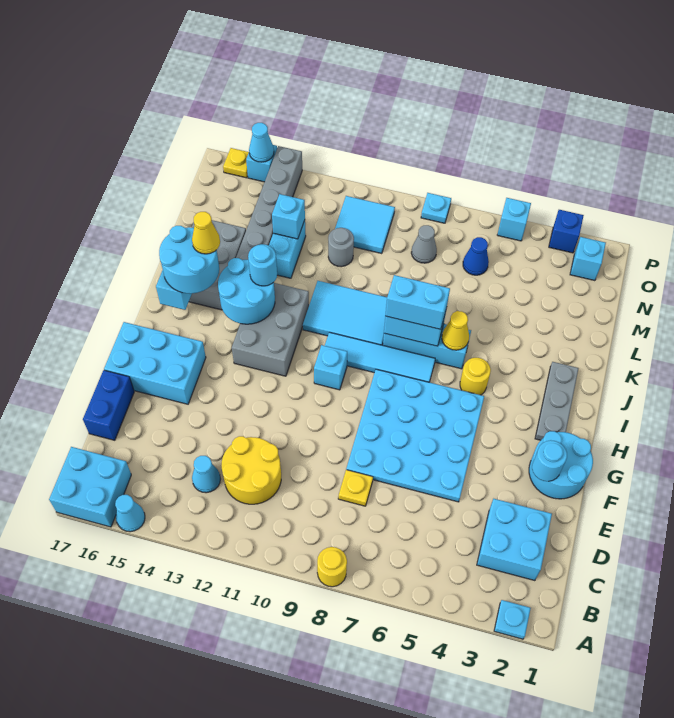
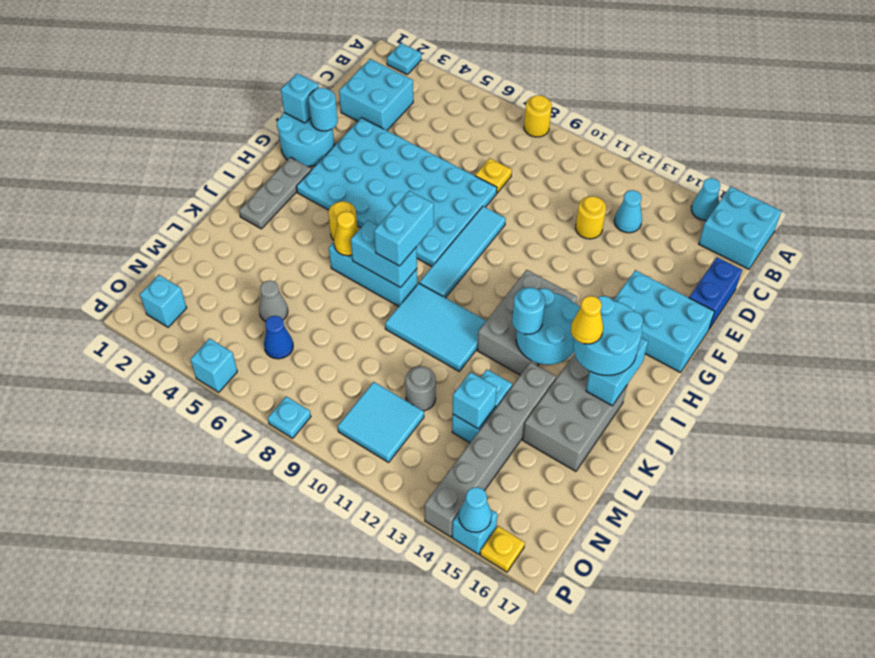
yellow 2x2 round brick [222,436,281,504] -> yellow 1x1 round brick [575,196,606,239]
cyan 4x4 plate [346,369,484,502] -> cyan 4x6 plate [296,118,497,266]
cyan 1x1 brick [314,345,347,390] -> cyan 1x1 brick moved to [281,73,319,123]
cyan 1x4 tile [325,332,435,382] -> cyan 1x4 tile turned to [419,206,506,298]
cyan 1x2 brick [385,275,450,329] -> cyan 1x2 brick turned to [374,191,434,266]
grey 1x1 cone [411,225,437,263] -> grey 1x1 cone moved to [259,280,288,322]
blue 1x1 brick [549,210,584,253] -> none

